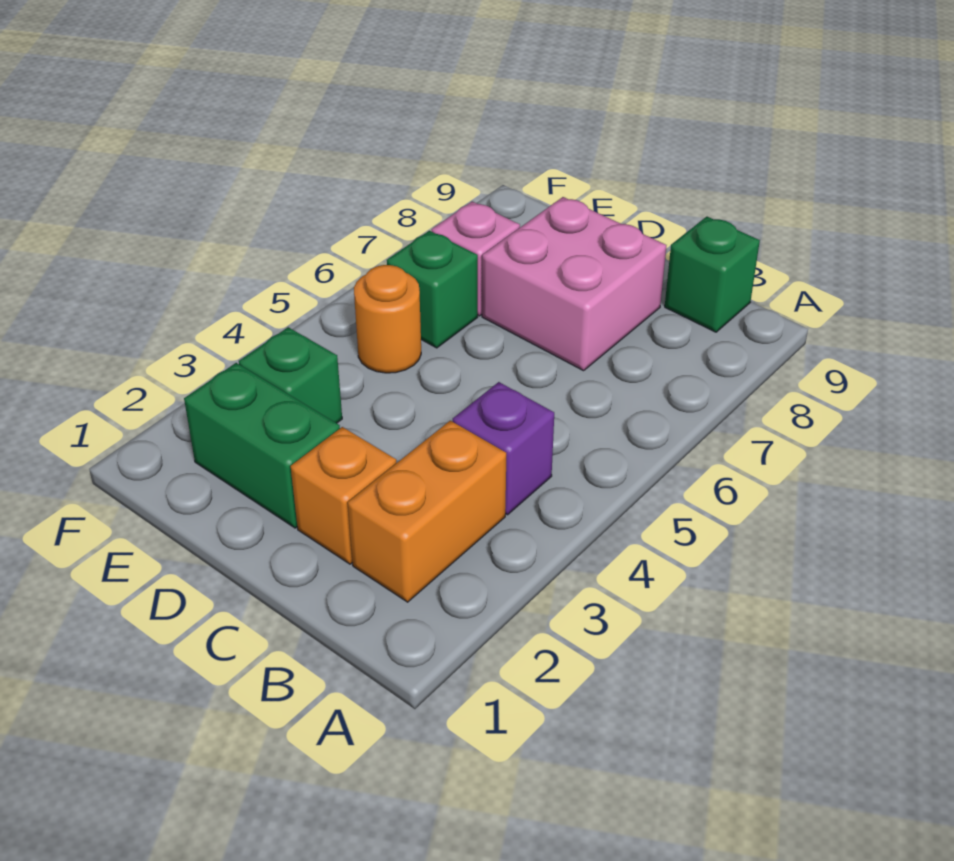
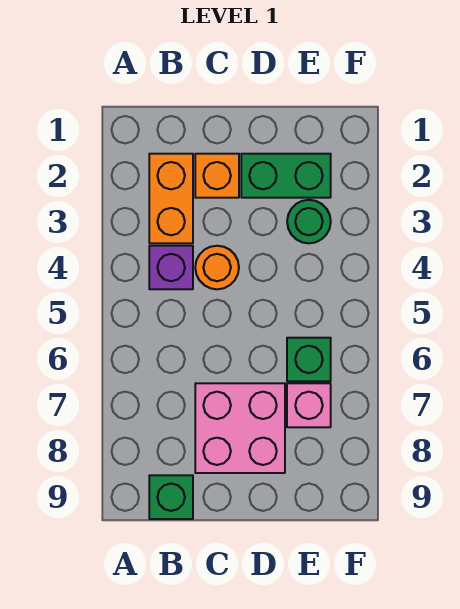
green 1x1 brick [239,327,342,423] -> green 1x1 round brick [287,200,331,243]
orange 1x1 round brick [354,265,421,373] -> orange 1x1 round brick moved to [195,246,239,289]

